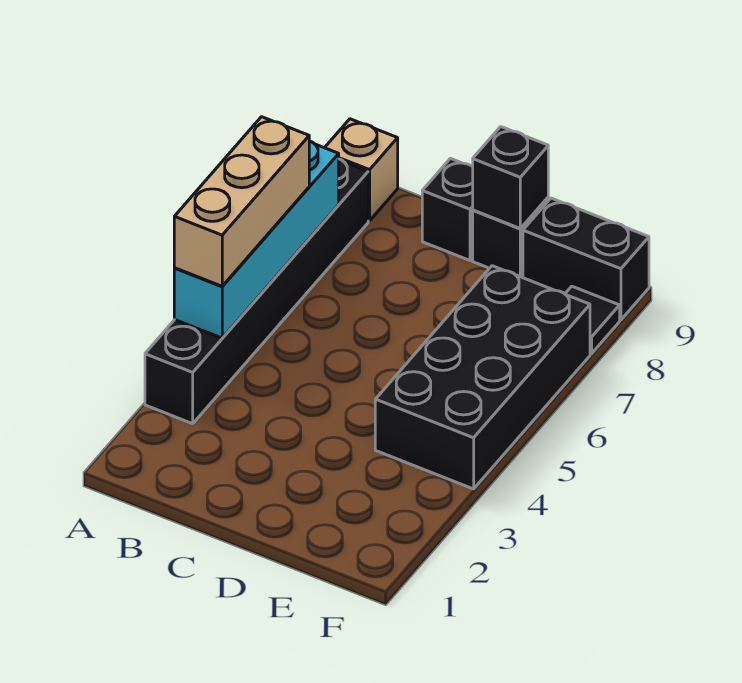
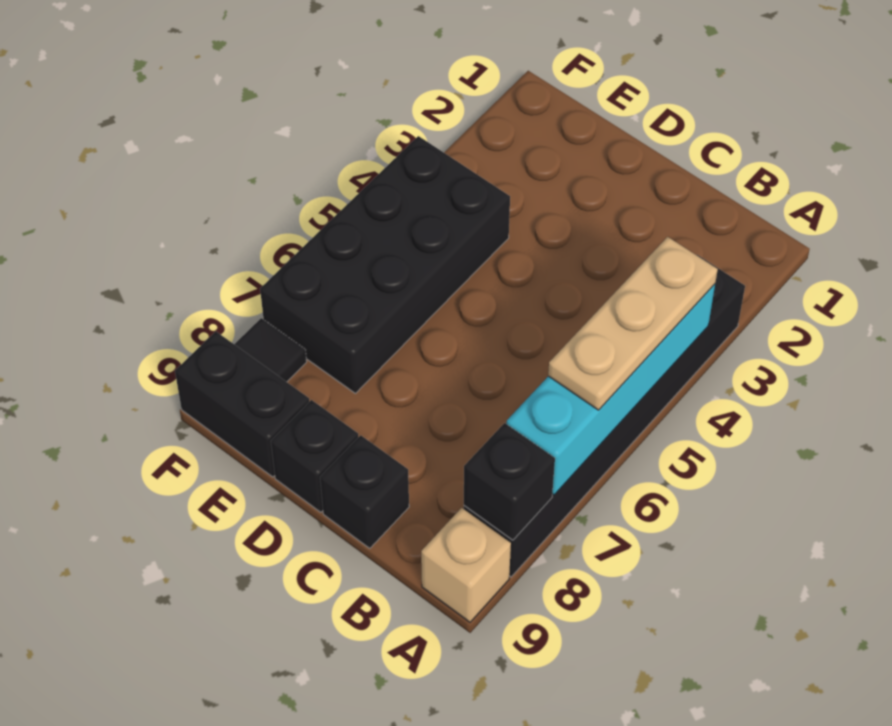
tan 1x3 brick [174,117,309,286] -> tan 1x3 plate [548,237,718,410]
black 1x1 brick [473,127,548,229] -> black 1x1 brick moved to [464,423,555,540]

